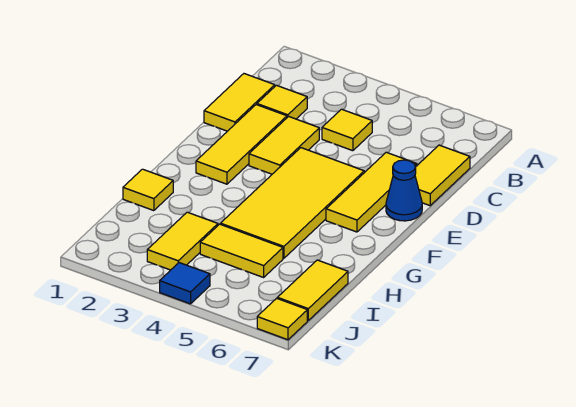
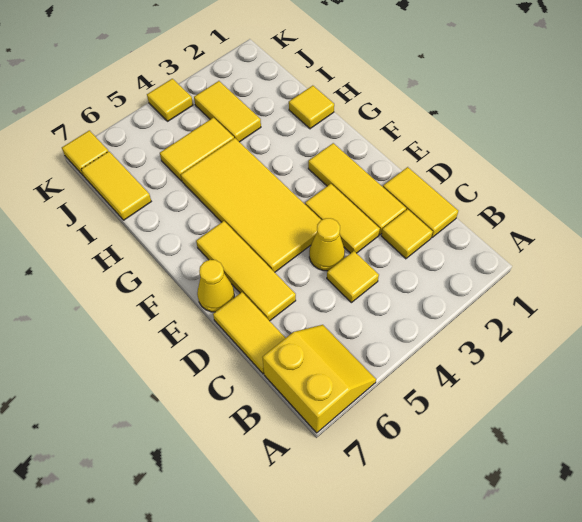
none -> yellow 2x2 slope [262,325,376,433]
none -> yellow 1x1 cone [309,218,345,271]
blue 1x1 cone [386,160,422,221] -> yellow 1x1 cone [197,260,234,312]
blue 1x1 tile [160,263,210,304] -> yellow 1x1 tile [147,79,193,121]

